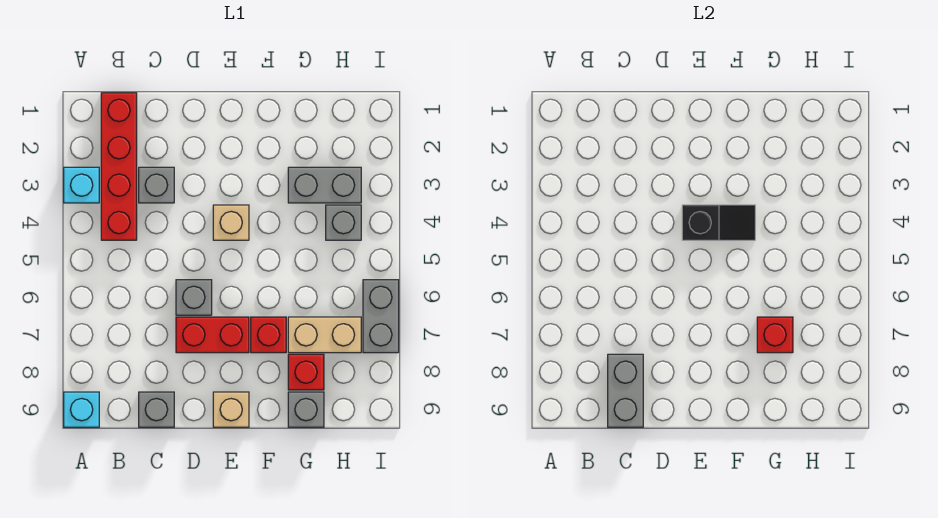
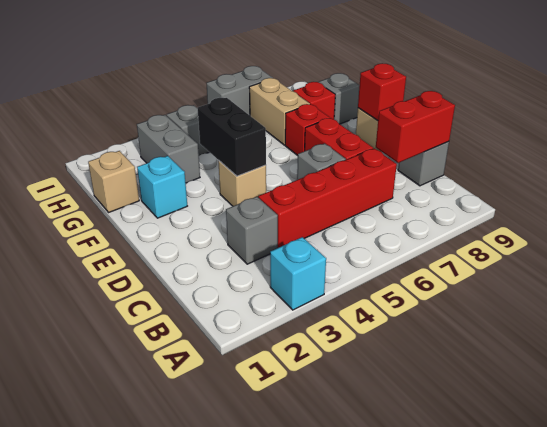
cyan 1x1 brick [64,392,99,427] -> cyan 1x1 brick moved to [137,156,187,218]
red 1x4 brick [101,93,137,240] -> red 1x4 brick moved to [258,148,397,248]
grey 1x2 brick [608,354,643,427] -> red 1x2 brick [376,91,455,163]
black 1x2 slope [682,205,755,240] -> black 1x2 brick [198,98,266,176]
none -> tan 1x1 brick [88,151,139,212]
red 1x1 brick [757,317,793,353] -> red 1x1 brick moved to [358,63,406,121]

